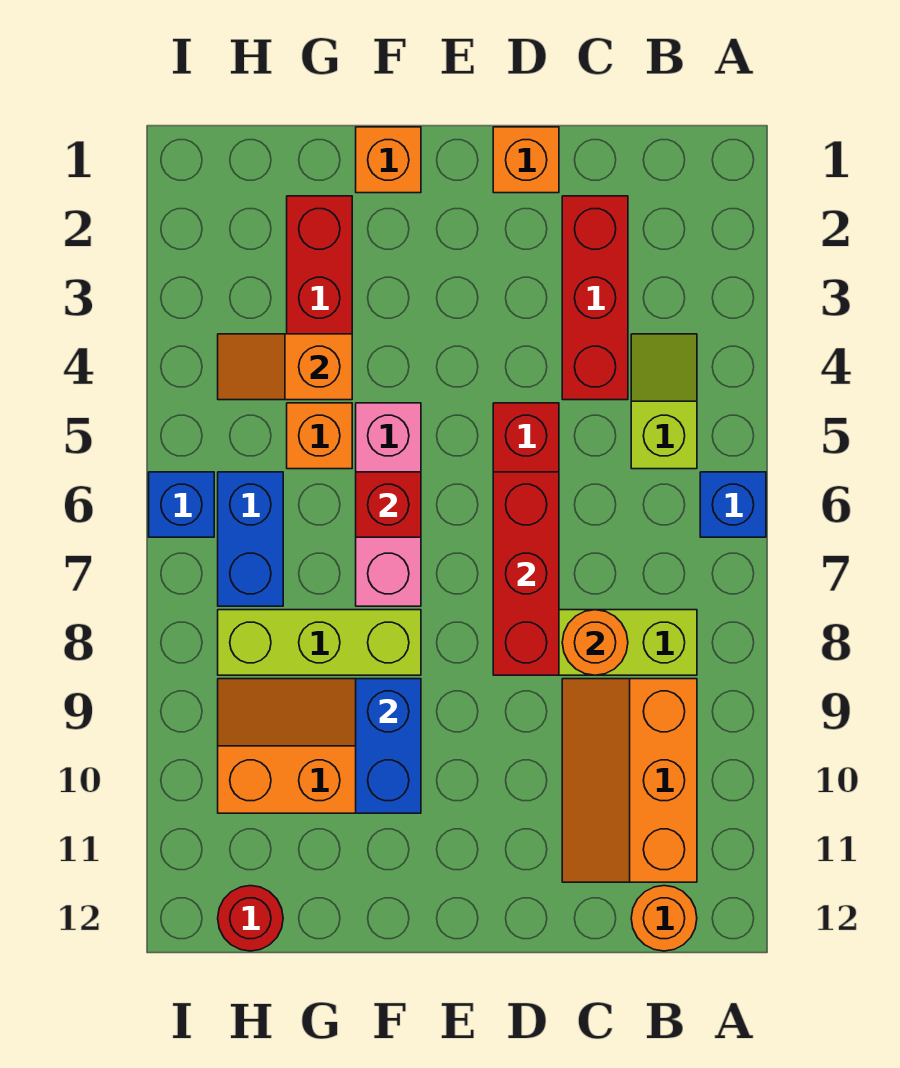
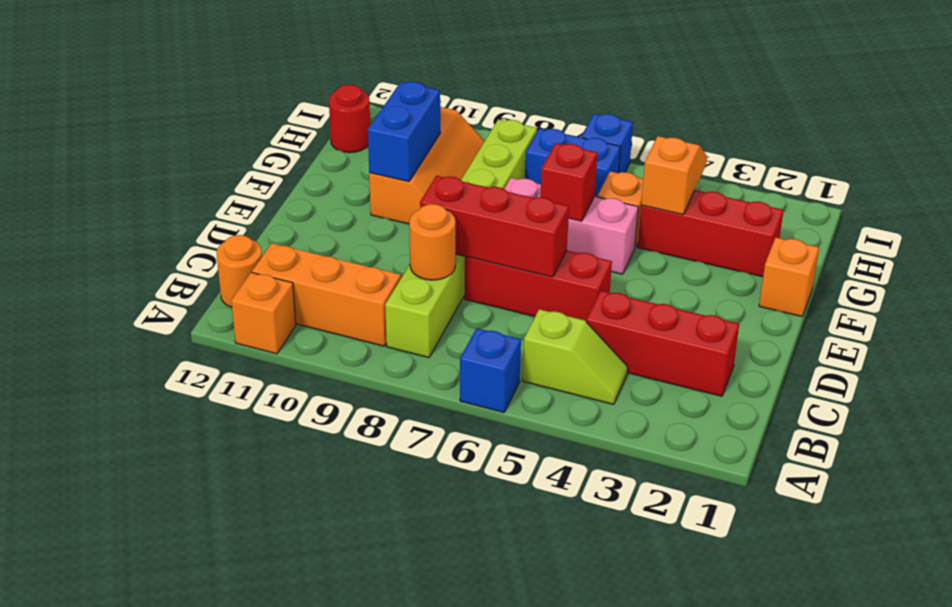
orange 1x1 brick [493,127,559,193] -> orange 1x1 brick moved to [231,272,296,354]
blue 1x2 brick [356,679,421,813] -> blue 1x2 brick turned to [368,82,440,182]

